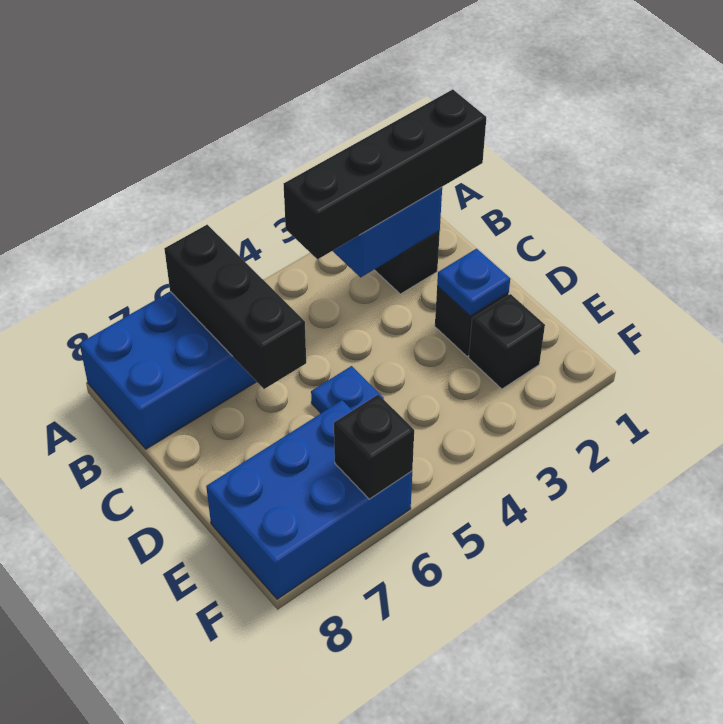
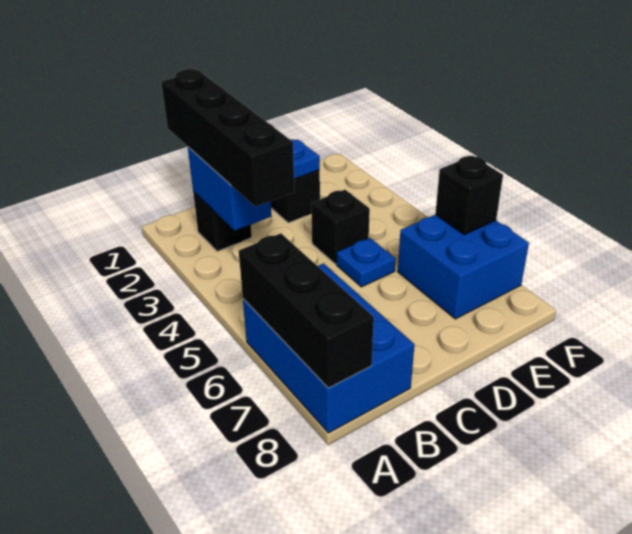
black 1x3 brick [164,225,306,389] -> black 1x3 brick turned to [239,233,374,388]
black 1x1 brick [469,294,545,389] -> black 1x1 brick moved to [311,190,370,264]
blue 2x3 brick [206,400,412,599] -> blue 2x2 brick [398,215,529,319]

